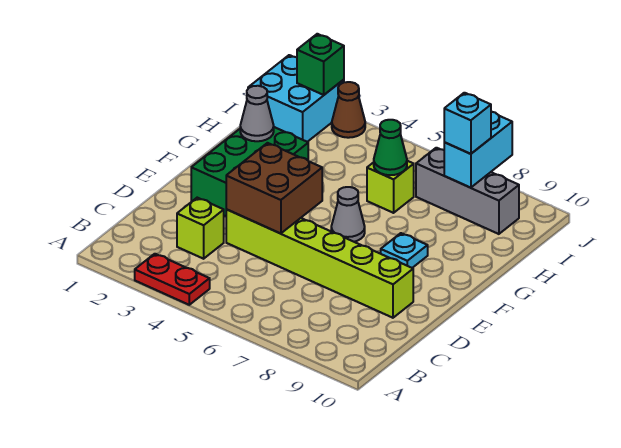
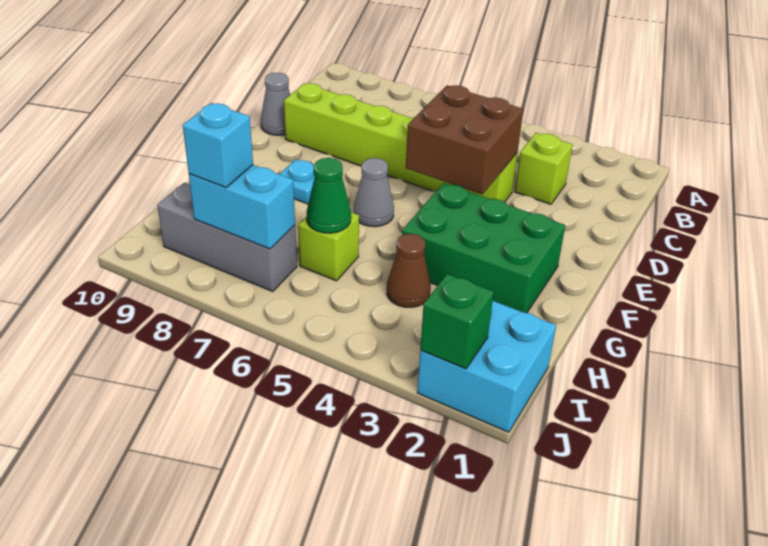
red 1x2 plate [135,254,210,305] -> none
green 2x3 brick [191,127,308,216] -> green 2x3 brick turned to [402,183,565,313]
grey 1x1 cone [240,86,274,141] -> grey 1x1 cone moved to [260,73,290,135]
cyan 1x2 brick [444,112,512,188] -> cyan 1x2 brick turned to [189,165,295,249]
brown 1x1 cone [332,82,365,138] -> brown 1x1 cone moved to [387,234,431,307]

